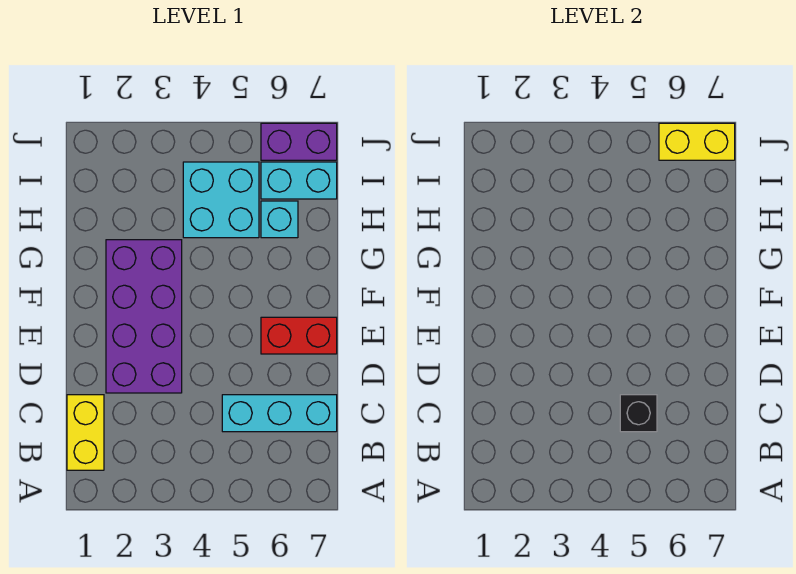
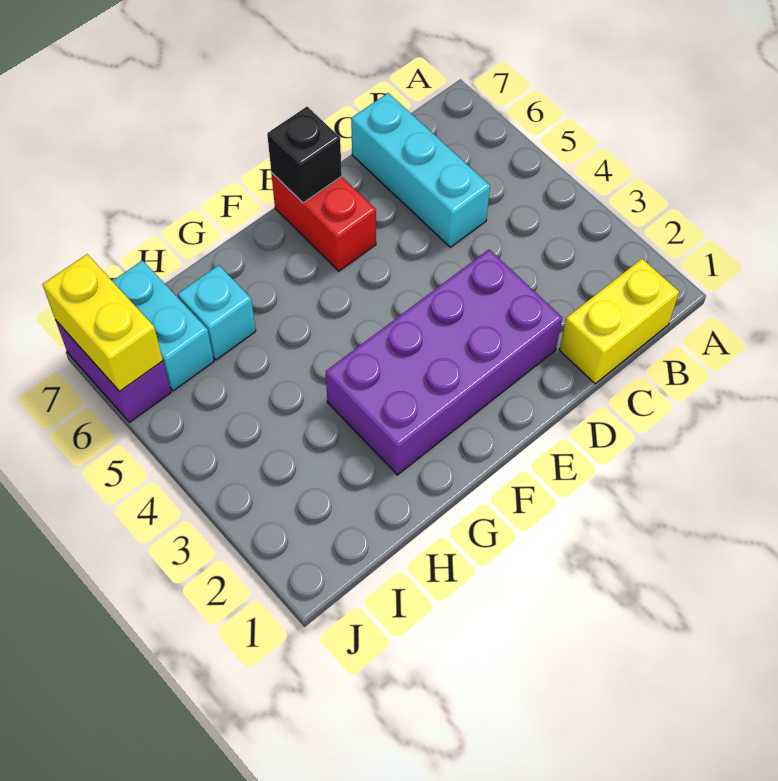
black 1x1 brick [620,395,657,432] -> black 1x1 brick moved to [267,107,342,203]
cyan 2x2 brick [183,162,259,238] -> none

